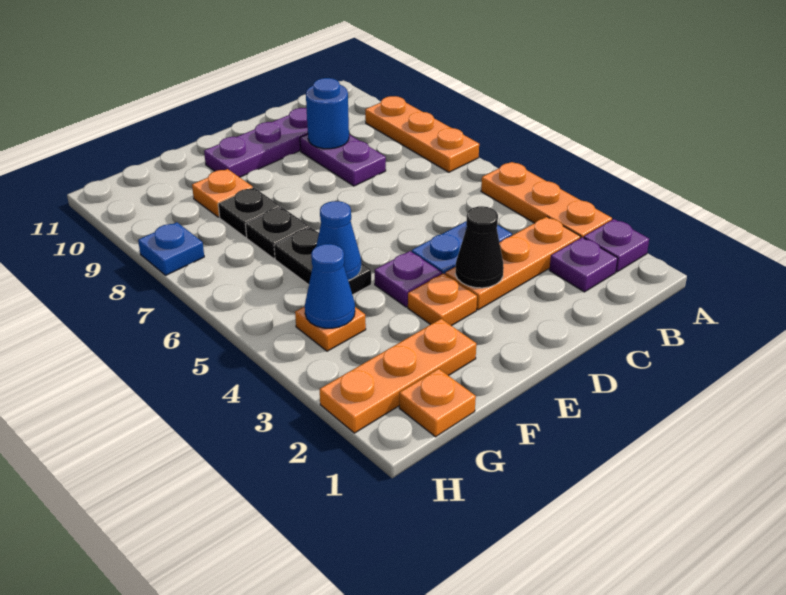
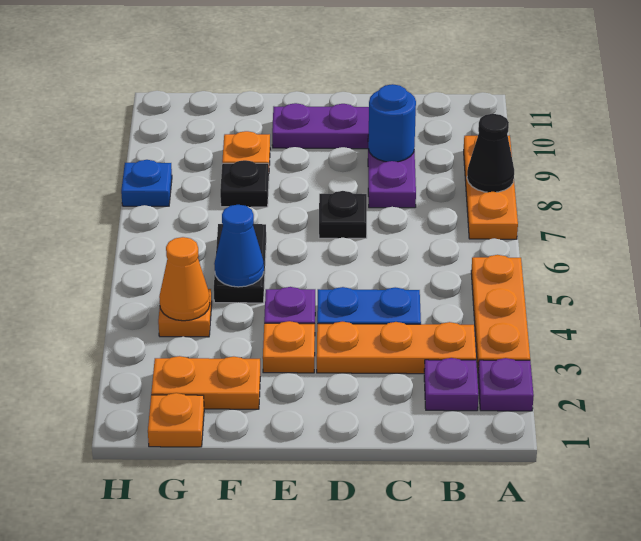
black 1x1 cone [455,206,504,288] -> black 1x1 cone moved to [467,114,514,192]
orange 1x3 plate [320,319,476,433] -> orange 1x2 plate [151,356,260,409]
black 1x1 plate [245,207,309,259] -> black 1x1 plate moved to [319,191,367,238]
blue 1x1 cone [305,244,355,328] -> orange 1x1 cone [159,237,210,321]

